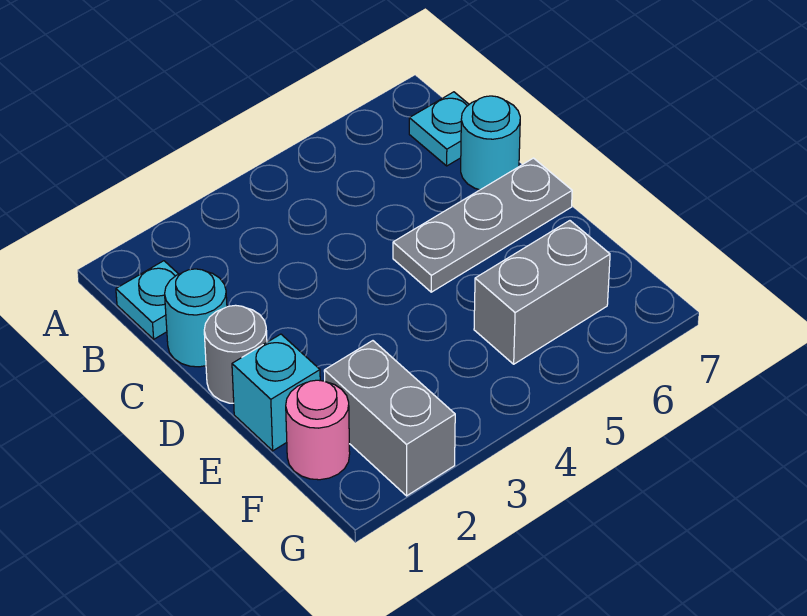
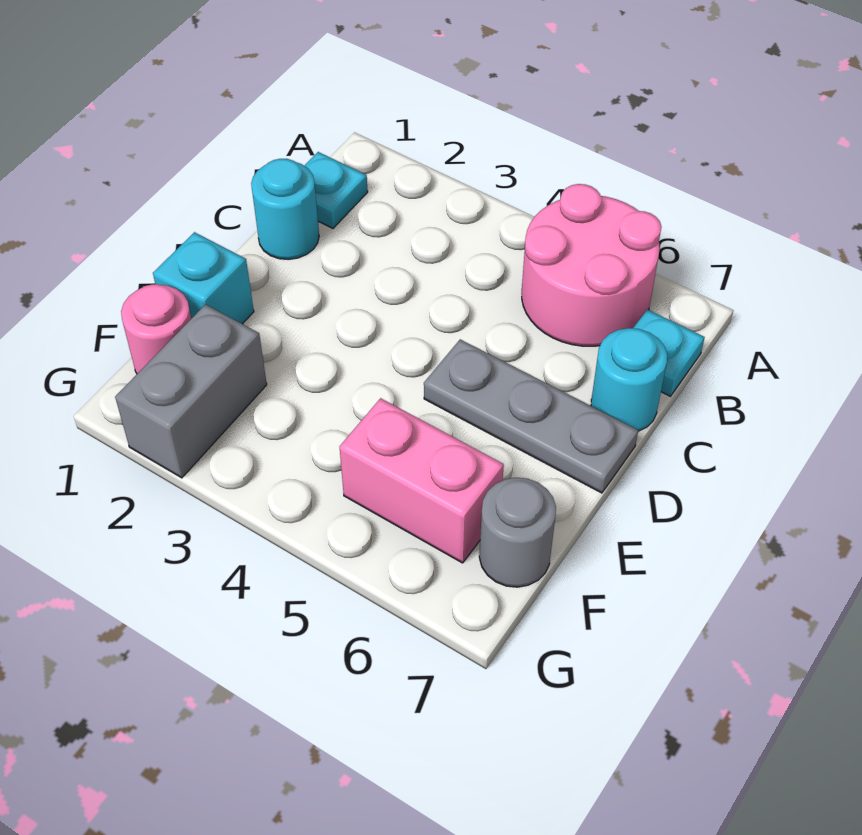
none -> pink 2x2 round brick [522,184,661,346]
grey 1x1 round brick [204,305,267,403] -> grey 1x1 round brick moved to [479,478,556,587]
grey 1x2 brick [474,221,610,364] -> pink 1x2 brick [340,398,504,563]

